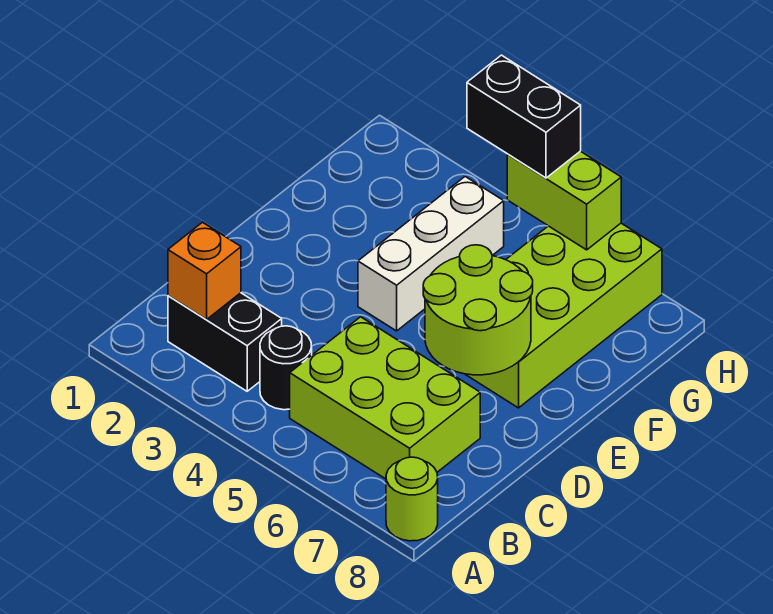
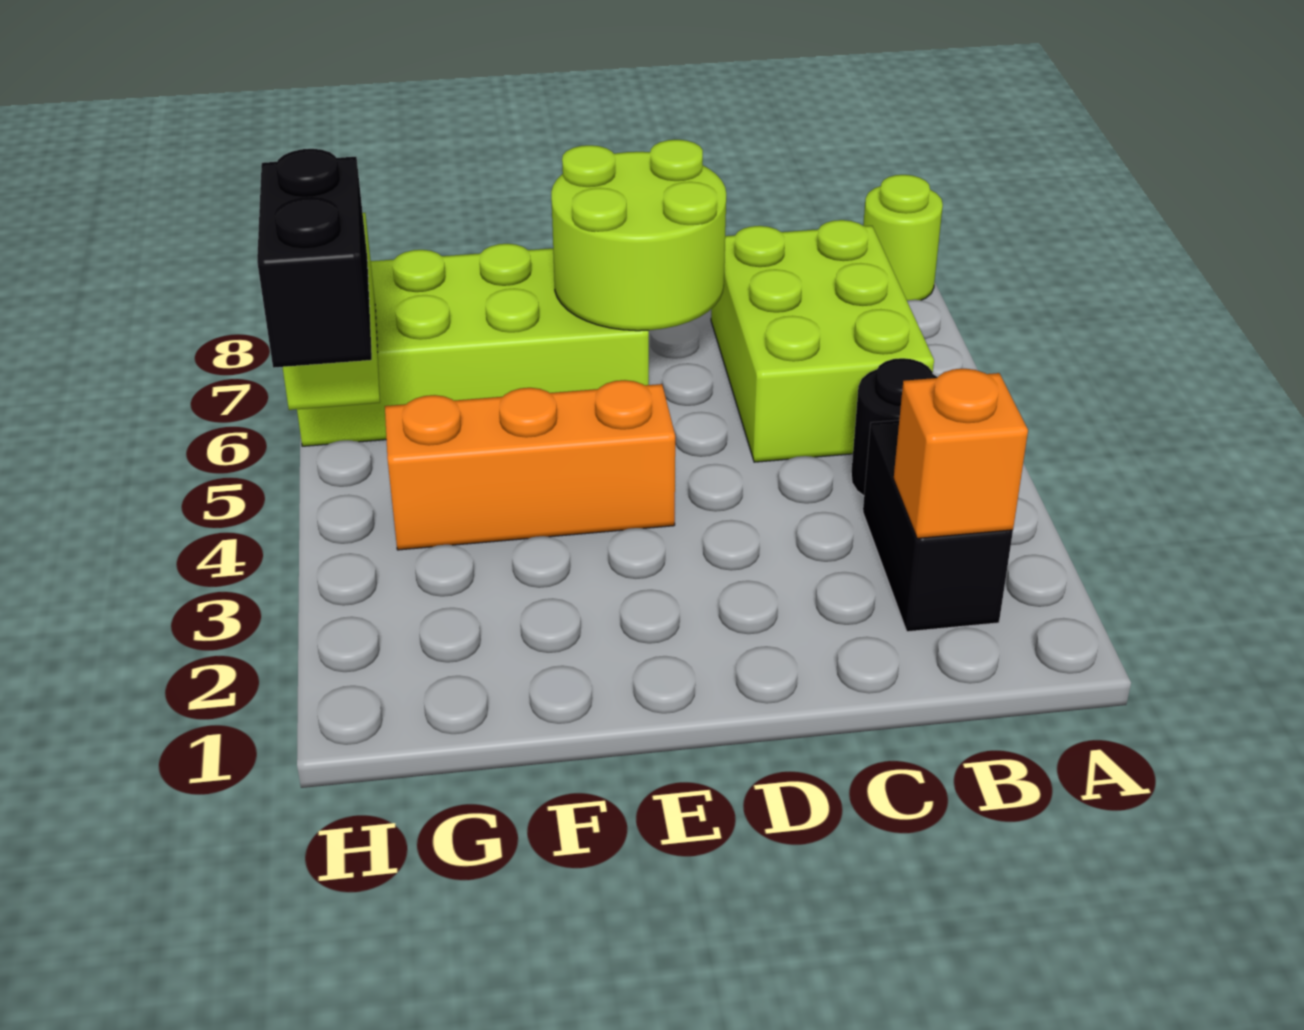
white 1x3 brick [358,177,504,331] -> orange 1x3 brick [385,380,675,550]

